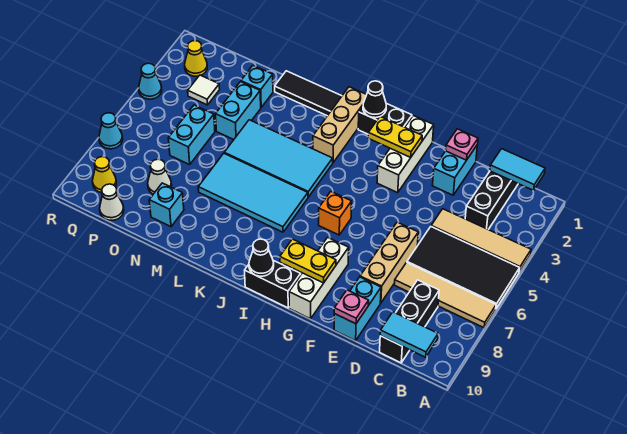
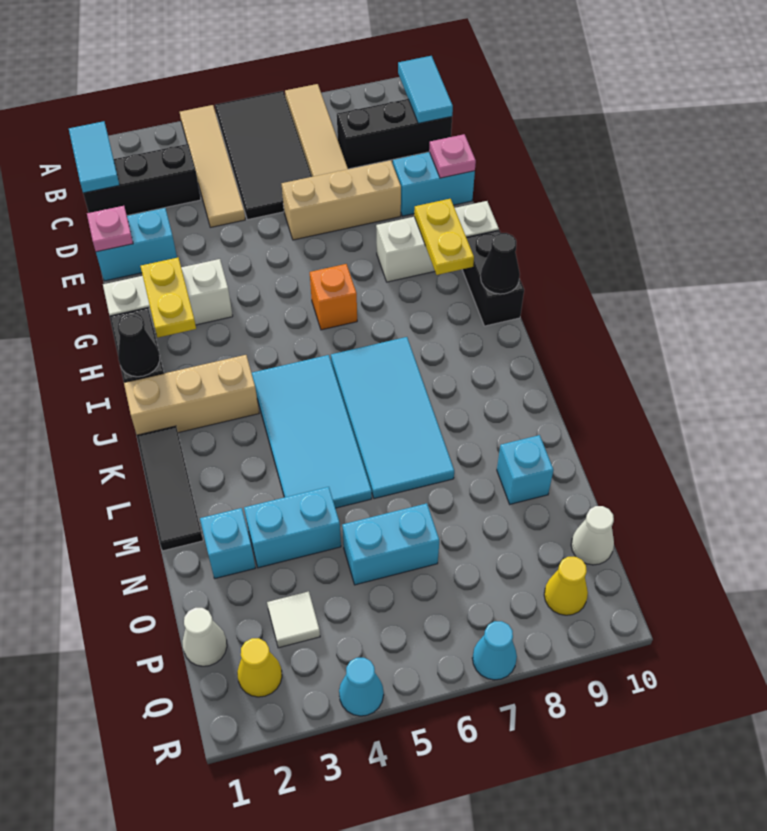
white 1x1 cone [148,159,172,194] -> white 1x1 cone moved to [183,608,227,666]

